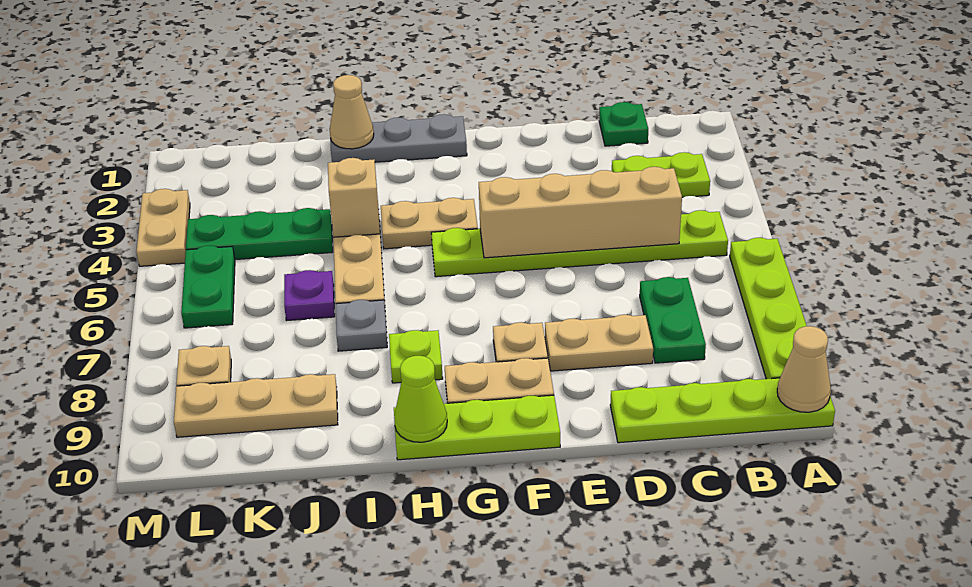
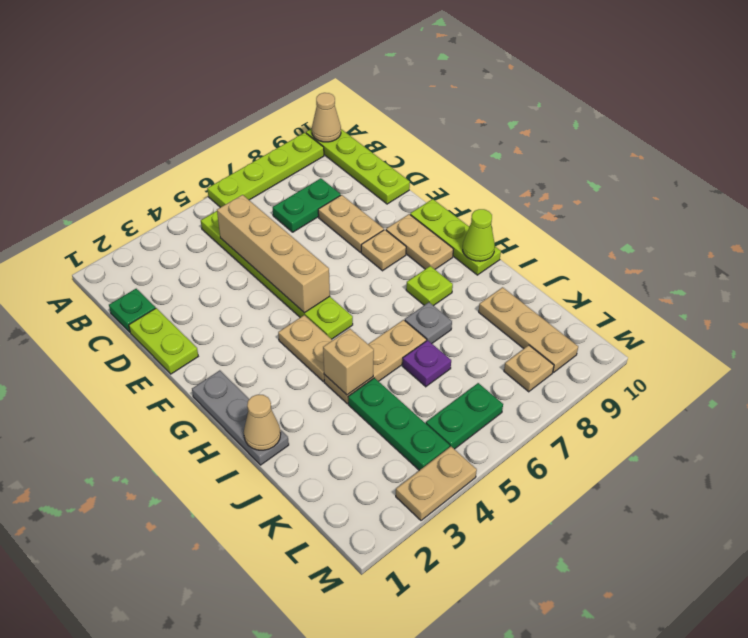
lime 1x2 plate [612,152,710,197] -> lime 1x2 plate moved to [129,308,198,374]

